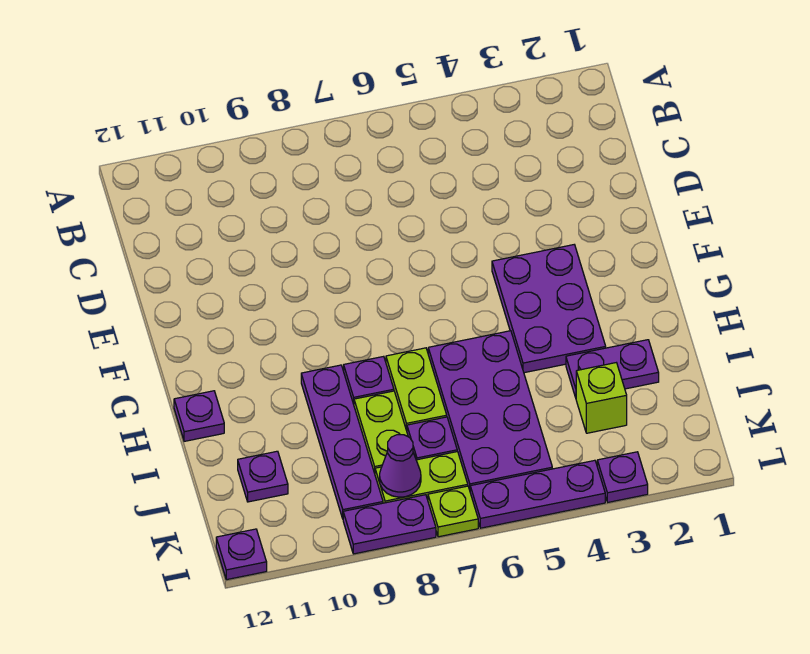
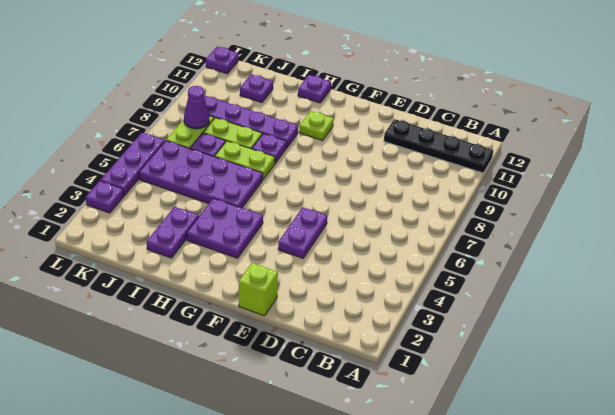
none -> black 1x4 plate [384,119,493,173]
purple 2x3 plate [492,245,606,373] -> purple 2x2 plate [187,198,263,258]
lime 1x1 brick [576,363,627,433] -> lime 1x1 brick moved to [239,263,278,316]
lime 1x1 plate [428,486,478,537] -> lime 1x1 plate moved to [300,111,333,141]
purple 1x2 plate [343,495,436,554] -> purple 1x2 plate moved to [278,207,327,258]

